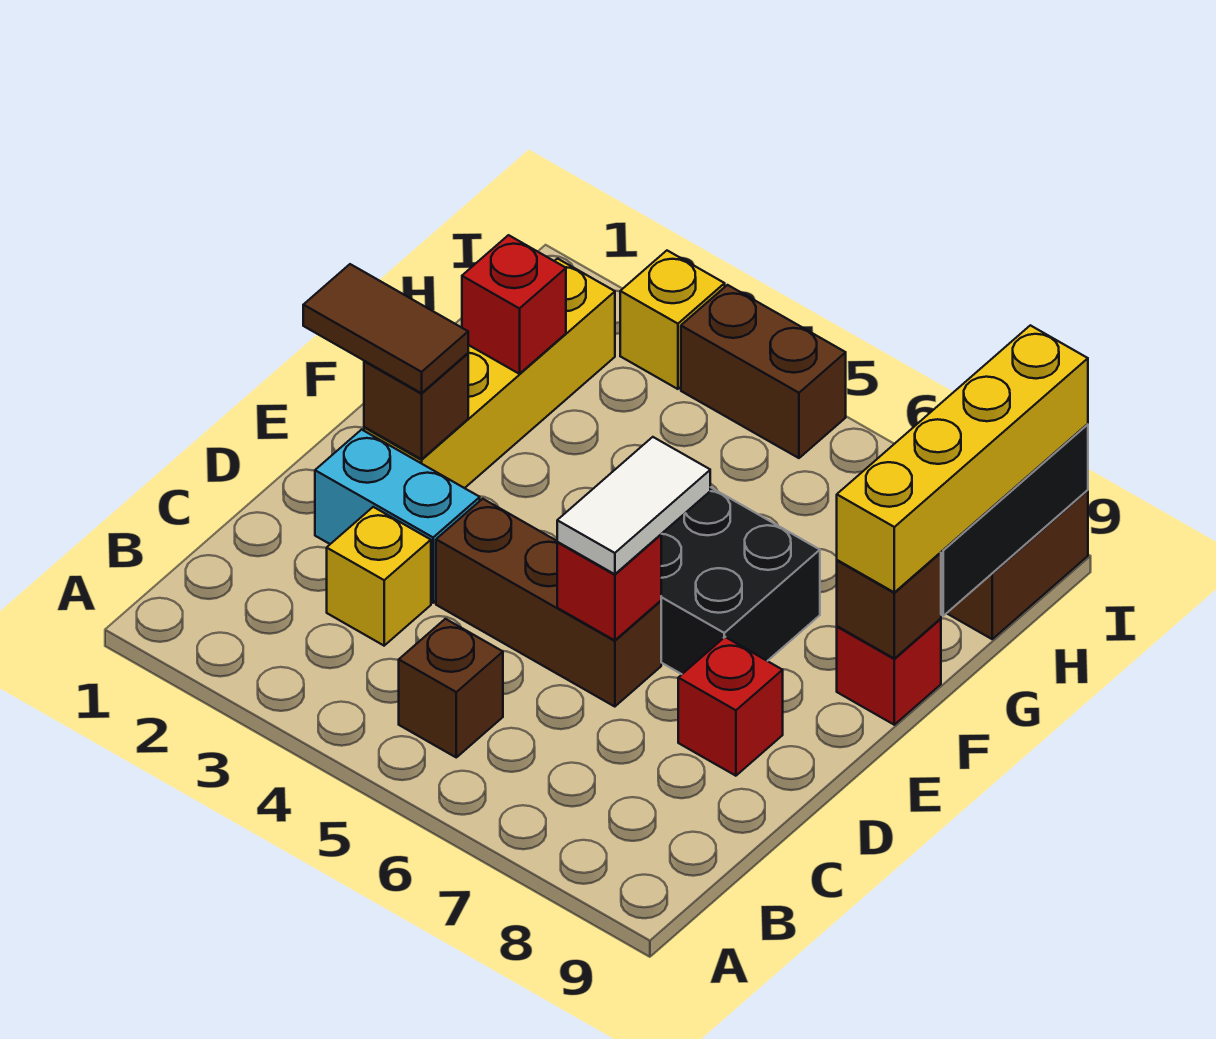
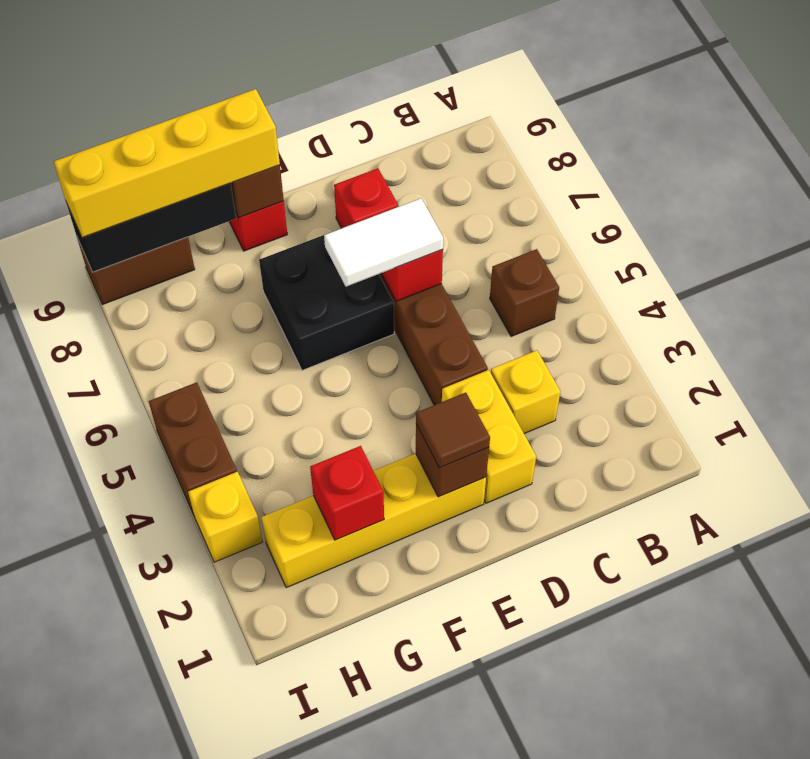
cyan 1x2 brick [315,430,480,603] -> yellow 1x2 brick [442,370,536,503]
brown 1x2 tile [303,264,468,393] -> brown 1x1 tile [416,393,490,468]

